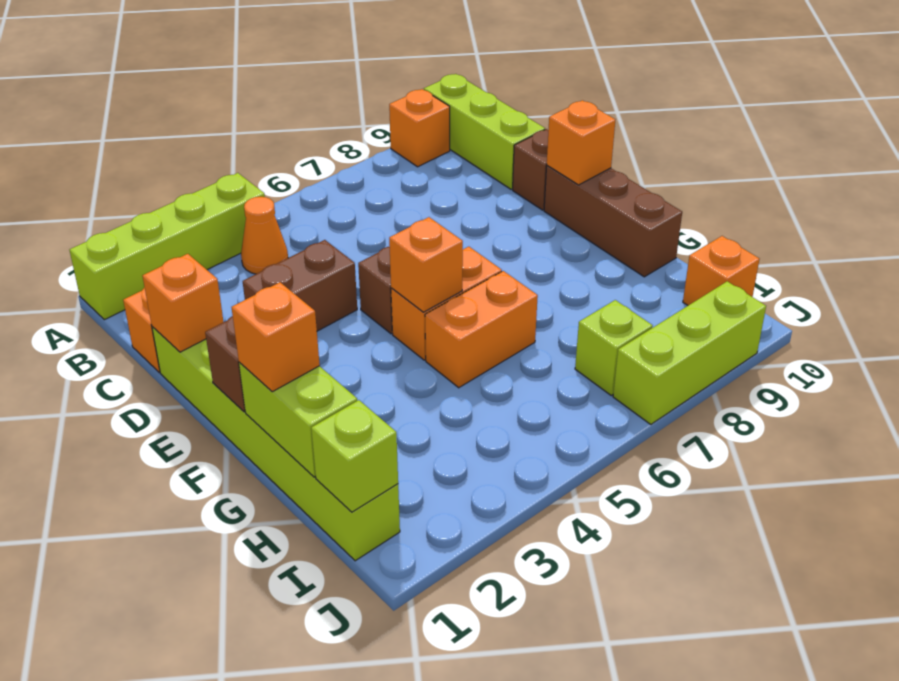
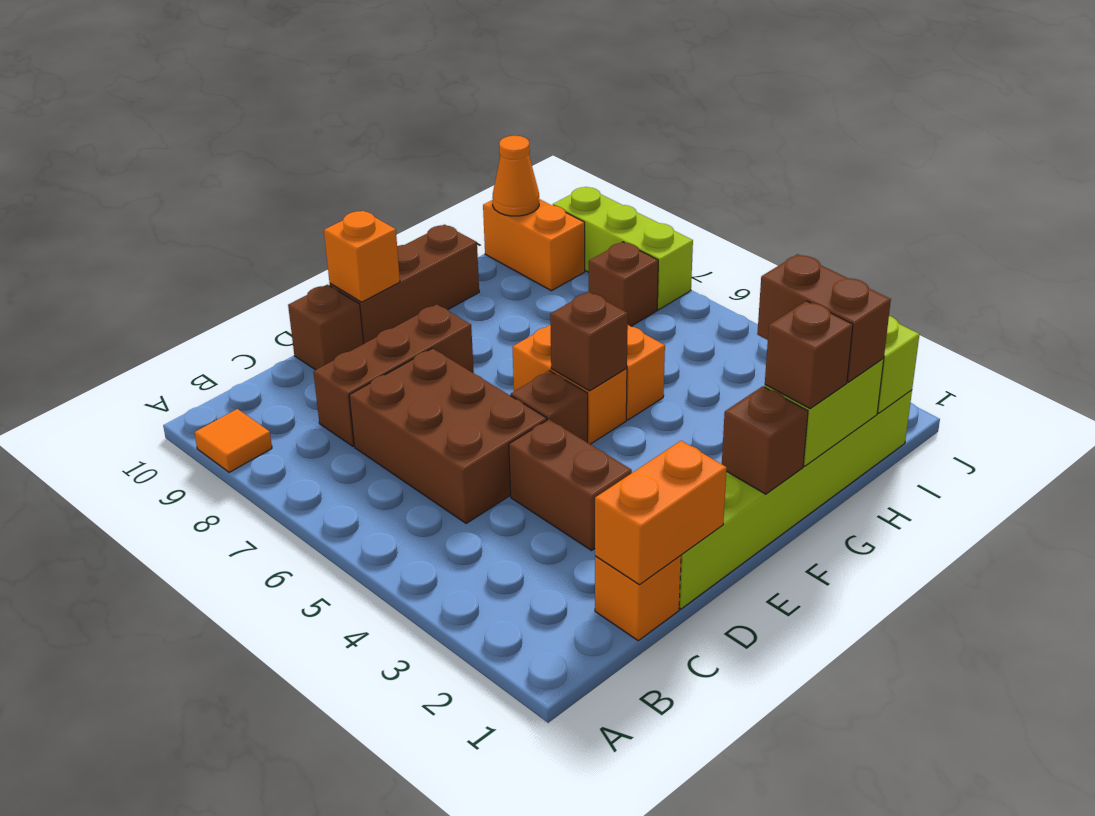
lime 1x4 brick [70,173,265,320] -> none
orange 1x1 brick [389,89,450,167] -> orange 1x1 tile [194,409,272,473]
lime 1x3 brick [424,74,545,189] -> none
orange 1x1 cone [241,197,288,274] -> orange 1x1 cone moved to [492,136,539,216]
none -> brown 2x3 brick [349,348,547,523]
none -> brown 1x3 brick [314,304,474,446]
orange 1x1 brick [143,254,223,352] -> orange 1x2 brick [595,441,727,585]
orange 1x1 brick [389,217,463,312] -> brown 1x1 brick [550,292,628,391]
orange 1x1 brick [231,282,320,392] -> brown 1x1 brick [765,301,853,409]
none -> brown 1x2 brick [757,254,891,382]
lime 1x1 brick [575,300,653,395] -> brown 1x1 brick [589,242,658,326]
orange 1x1 brick [683,236,759,305] -> orange 1x2 brick [483,199,585,291]

